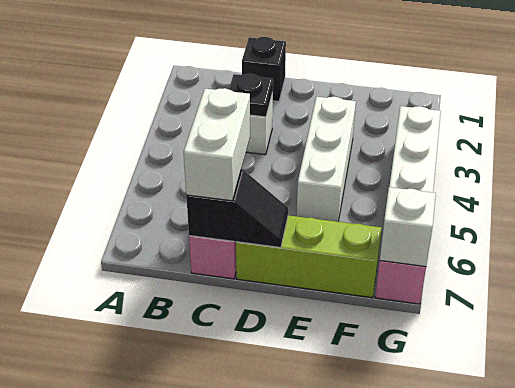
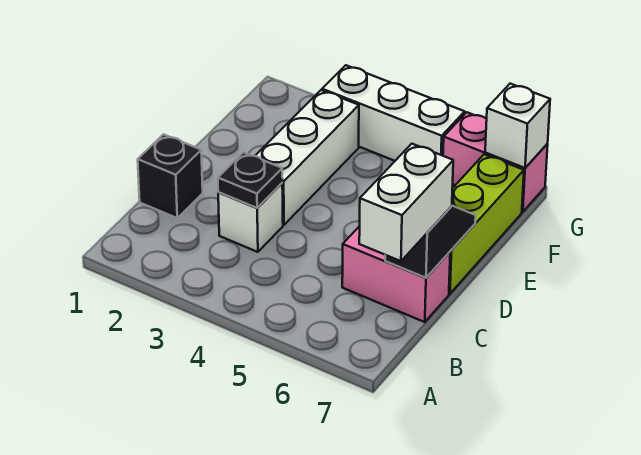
white 1x2 brick [184,88,250,201] -> white 1x2 brick turned to [359,144,453,261]
white 1x3 brick [296,97,356,222] -> white 1x3 brick turned to [255,90,359,225]

